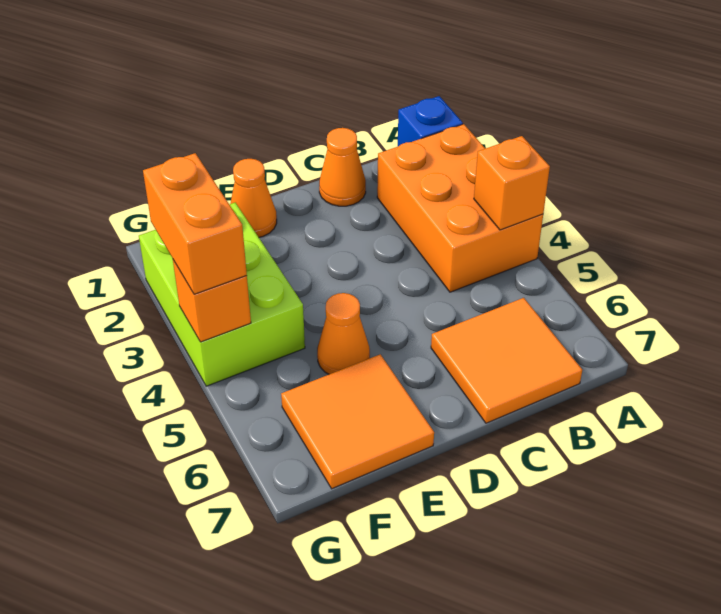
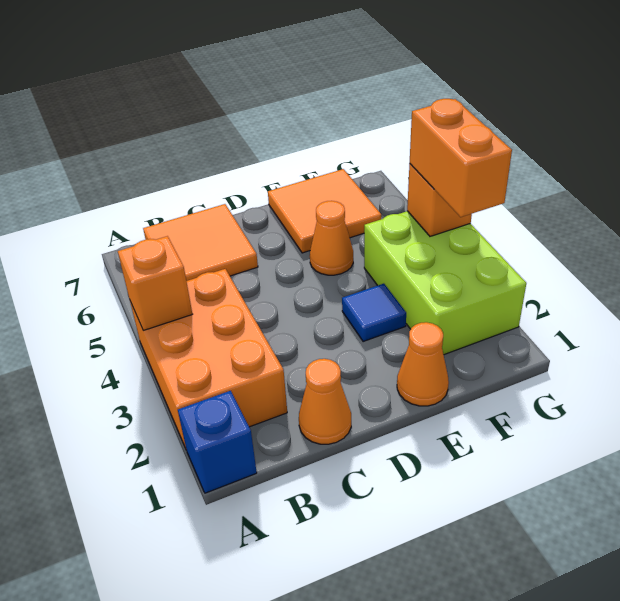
none -> blue 1x1 tile [342,284,406,342]

